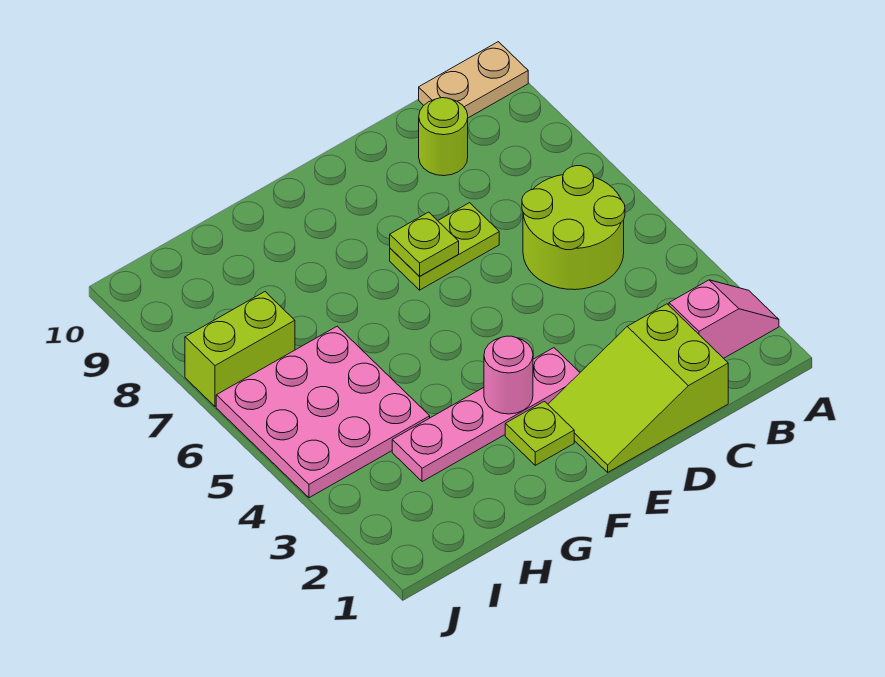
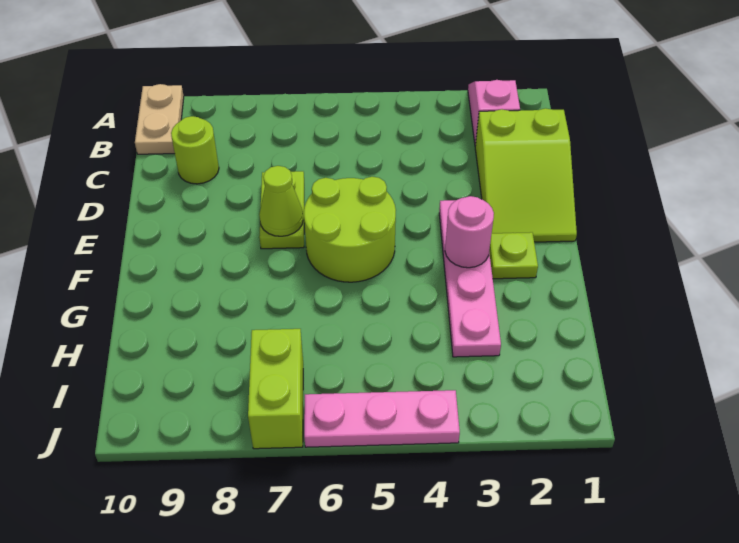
lime 2x2 round brick [522,166,625,290] -> lime 2x2 round brick moved to [304,177,396,282]
lime 1x1 plate [390,212,459,276] -> lime 1x1 cone [259,166,303,236]
pink 3x3 plate [216,326,430,498] -> pink 1x3 plate [304,390,460,447]

